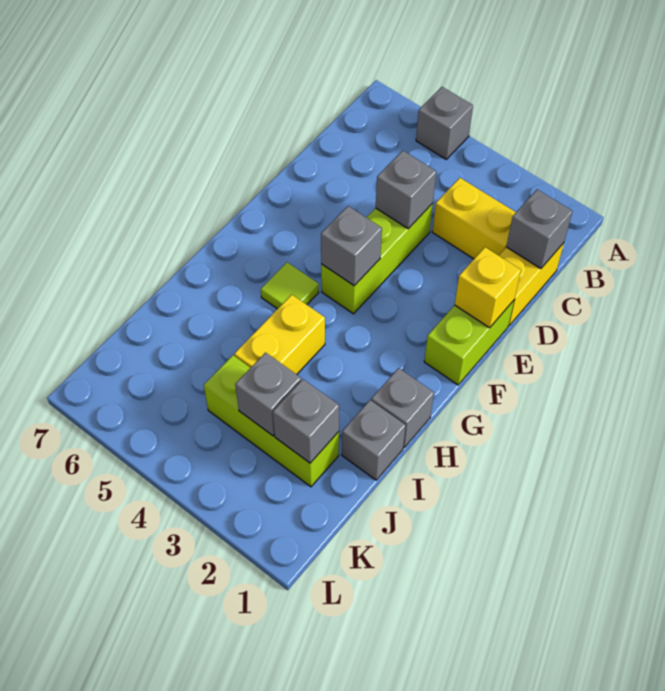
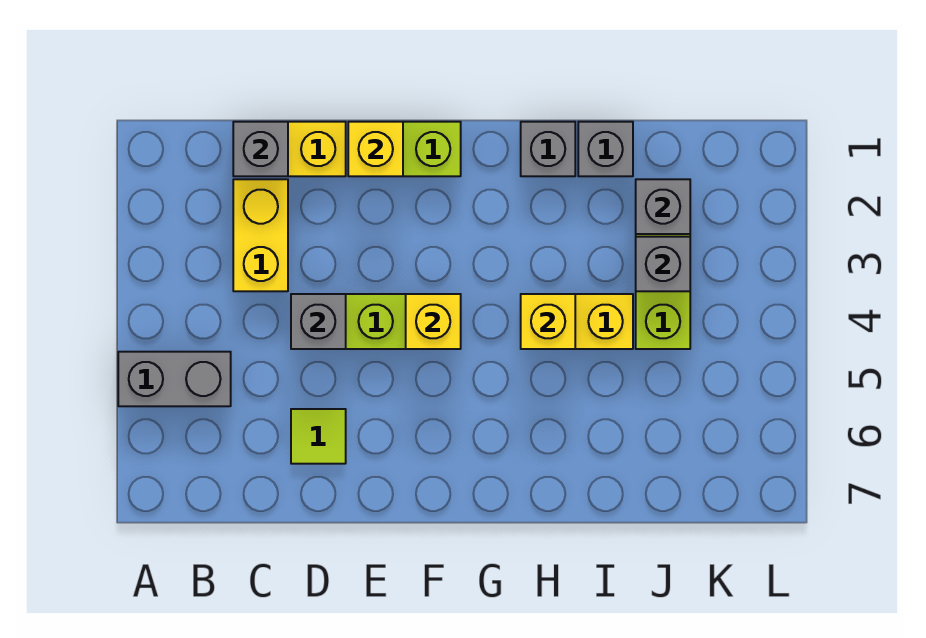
grey 1x1 brick [416,87,473,159] -> grey 1x2 brick [118,352,231,406]
grey 1x1 brick [321,206,382,286] -> yellow 1x1 brick [406,294,461,349]
lime 1x1 tile [261,262,319,309] -> lime 1x1 tile moved to [291,409,346,464]
none -> yellow 1x1 brick [521,294,575,349]

